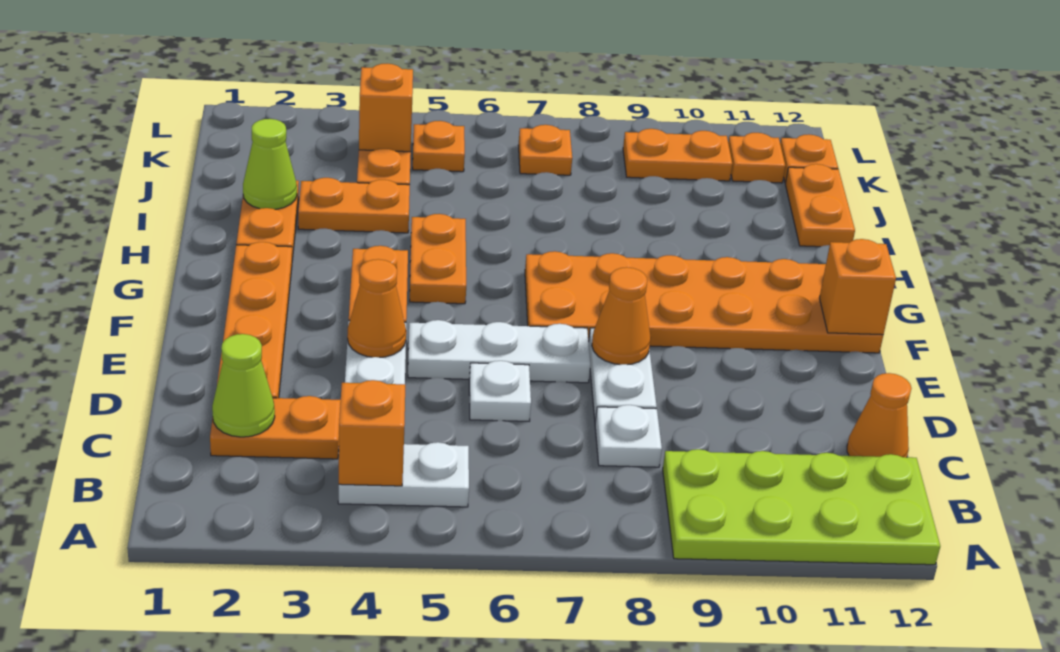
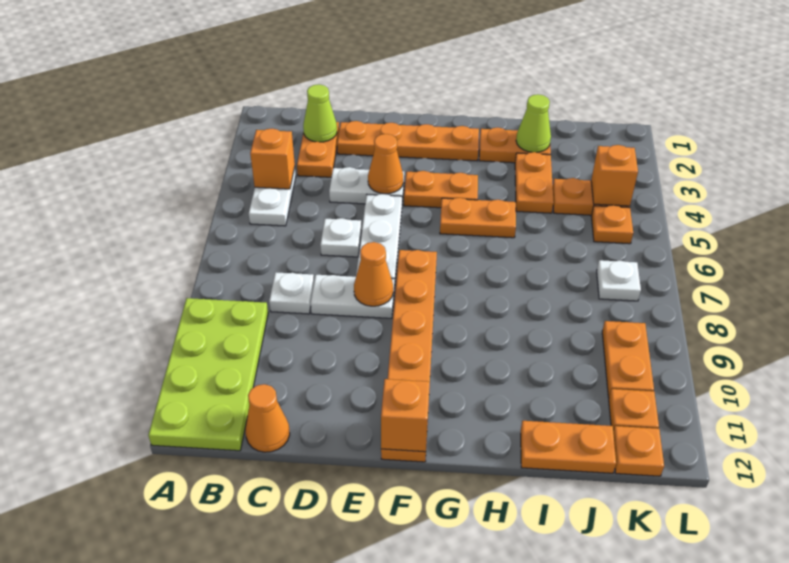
orange 2x6 plate [525,251,883,353] -> orange 1x6 plate [381,250,437,462]
orange 1x1 plate [518,125,572,175] -> white 1x1 plate [597,260,641,301]

